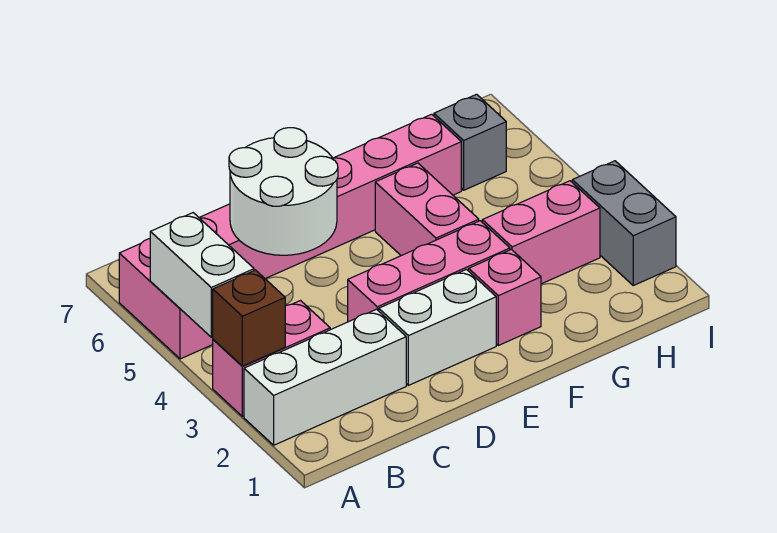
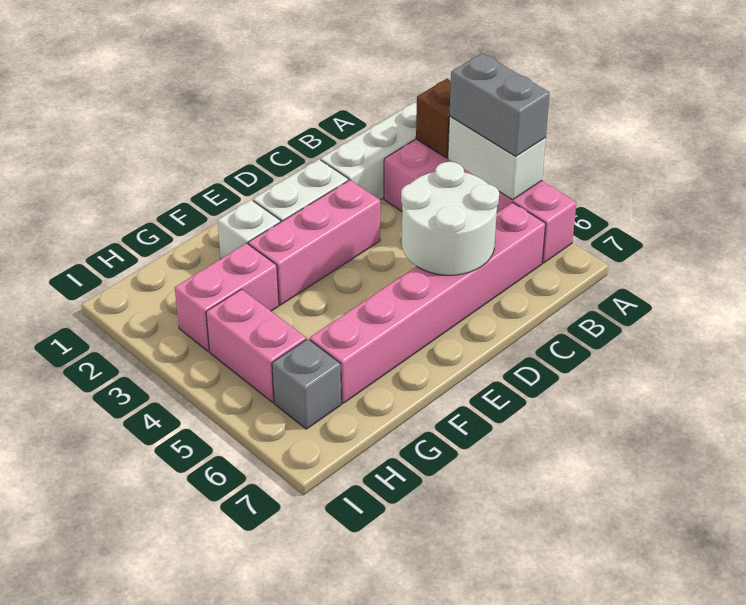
pink 1x1 brick [469,249,541,345] -> white 1x1 brick [218,200,281,258]
pink 1x2 brick [375,163,479,256] -> pink 1x2 brick moved to [206,289,306,402]
grey 1x2 brick [572,161,676,285] -> grey 1x2 brick moved to [450,53,550,156]

